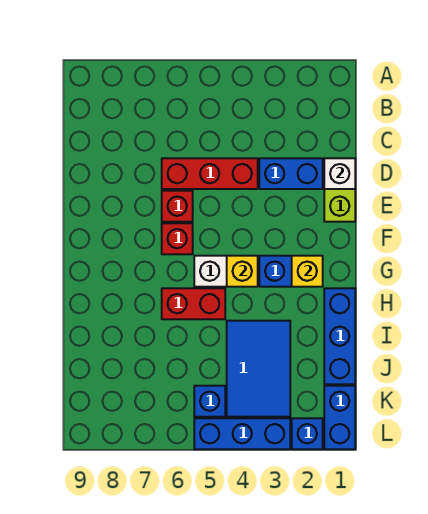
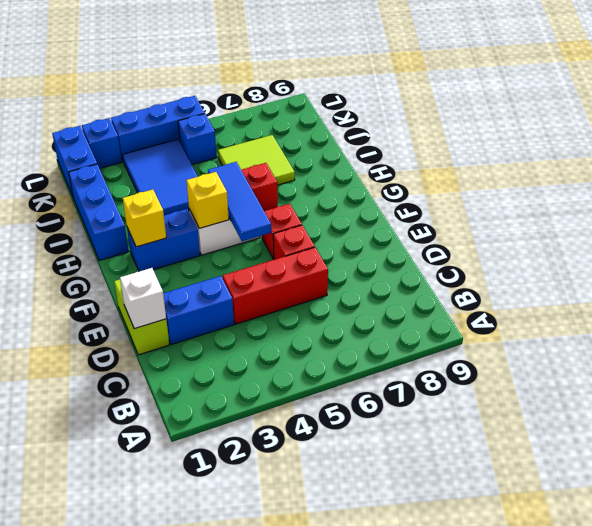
none -> blue 1x3 tile [208,162,271,241]
none -> lime 2x2 tile [218,135,295,185]

